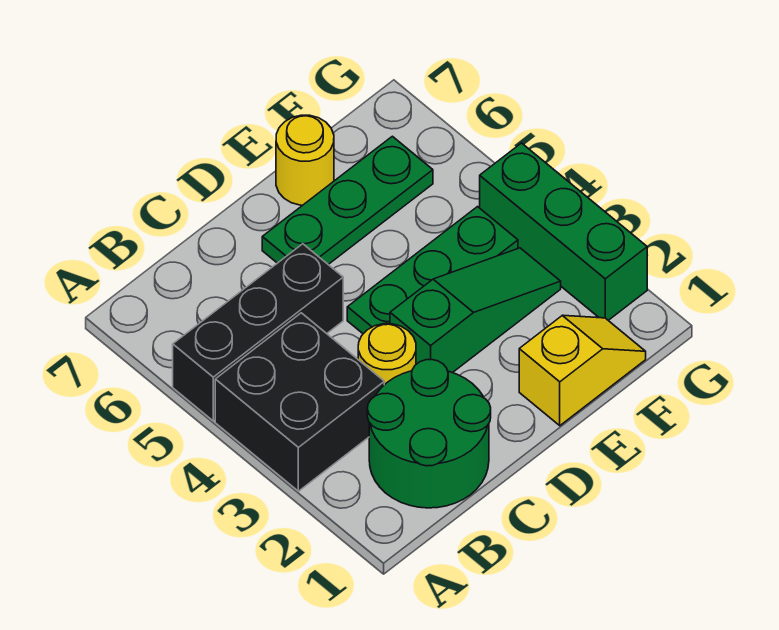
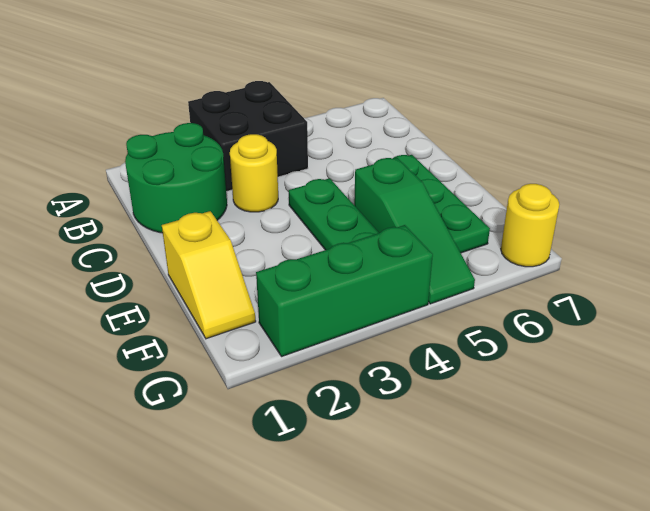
black 1x3 brick [173,244,343,421] -> none
green 1x3 slope [390,248,561,373] -> green 1x3 slope moved to [354,158,475,304]
yellow 1x1 round brick [276,115,334,205] -> yellow 1x1 round brick moved to [501,184,559,267]

